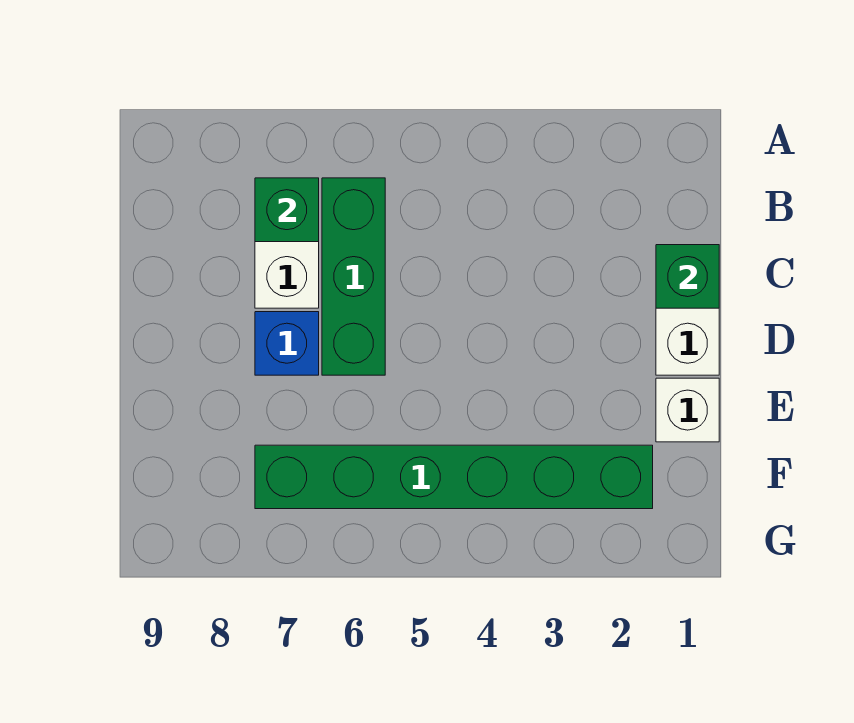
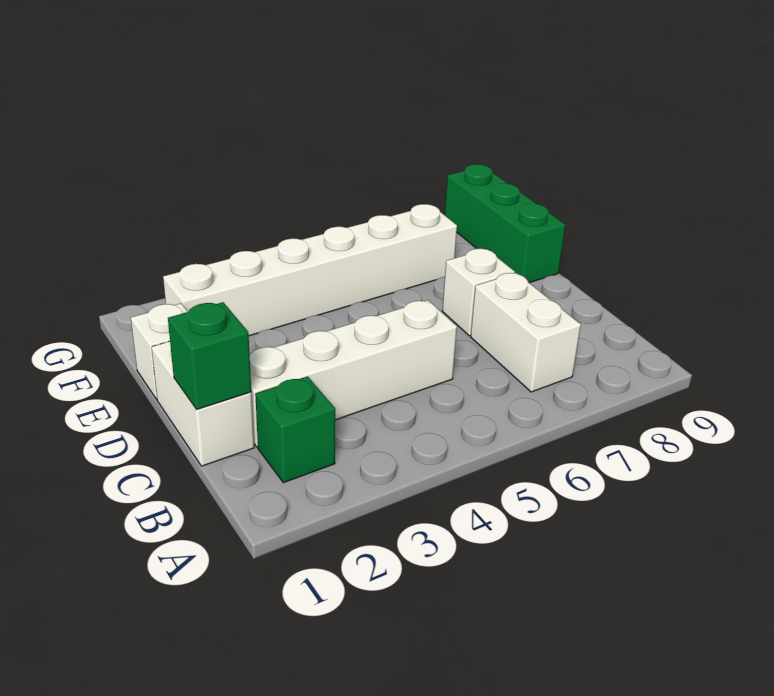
green 1x3 brick [322,178,385,375] -> green 1x3 brick moved to [445,164,565,283]
green 1x1 brick [255,178,319,242] -> green 1x1 brick moved to [255,377,335,483]
none -> white 1x4 brick [250,300,457,447]
blue 1x1 brick [255,312,319,375] -> white 1x1 brick [442,249,515,336]
green 1x6 brick [255,445,653,509] -> white 1x6 brick [163,204,457,336]

